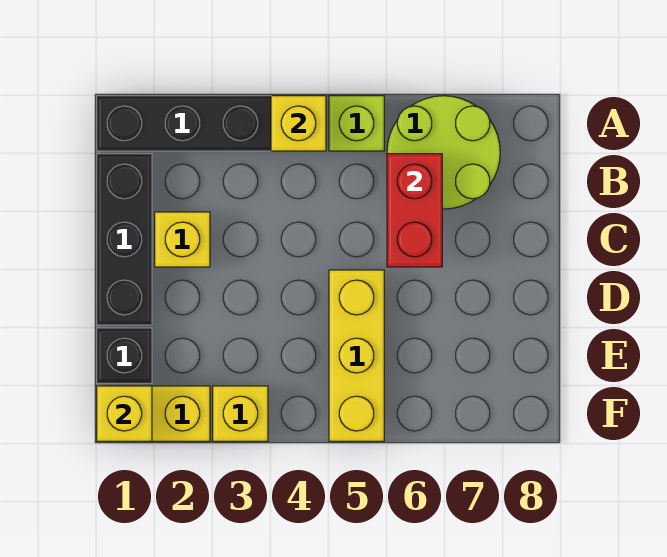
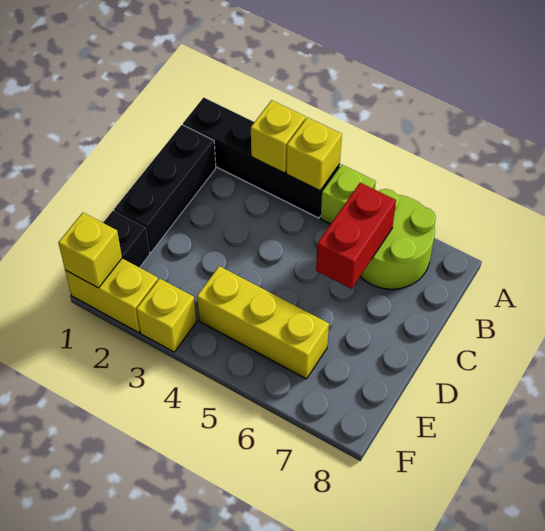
yellow 1x1 brick [155,212,210,267] -> yellow 1x1 brick moved to [251,100,306,173]
yellow 1x3 brick [329,270,384,441] -> yellow 1x3 brick turned to [197,266,329,379]

